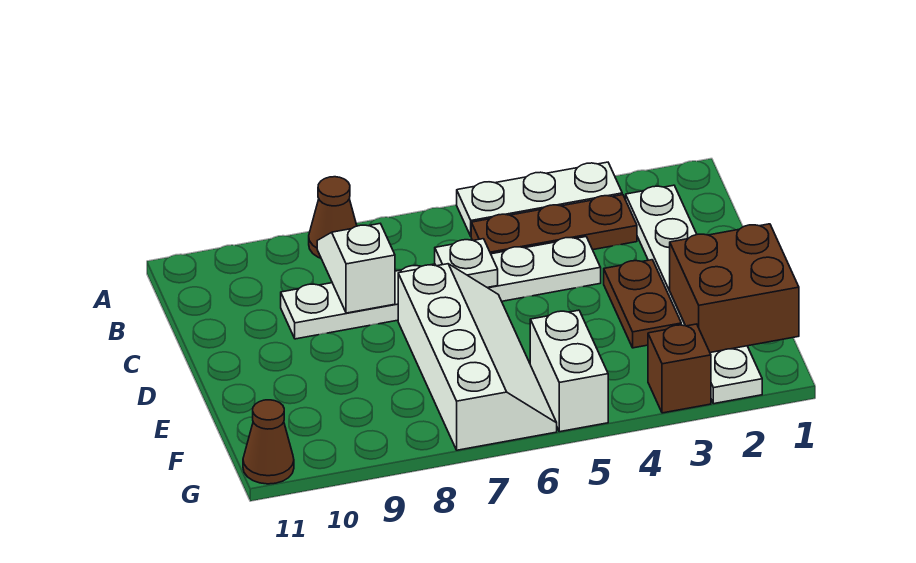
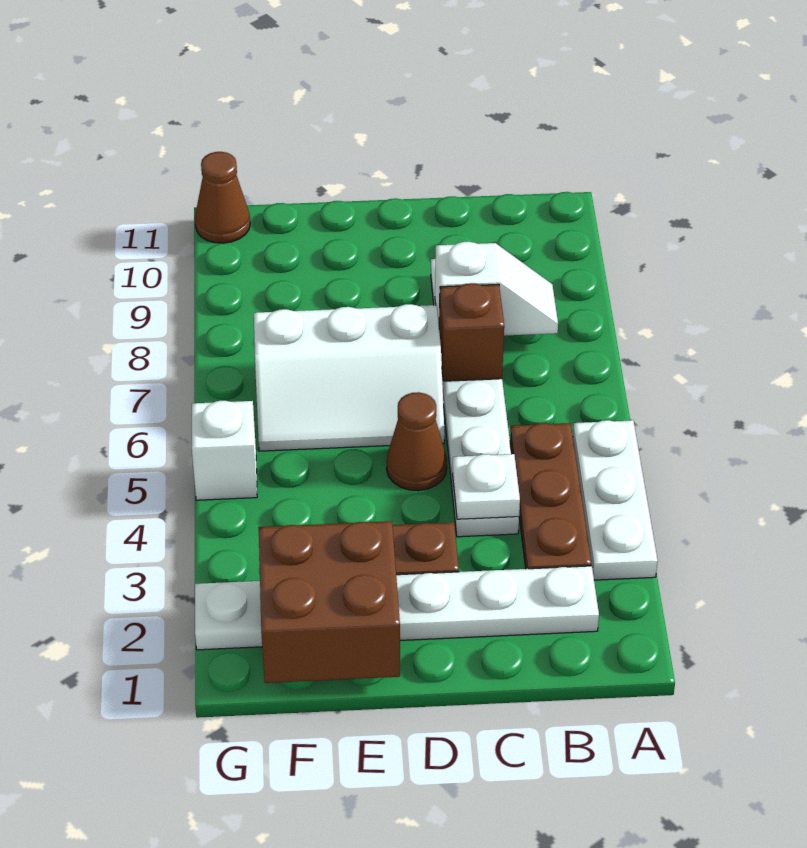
brown 1x1 cone [309,177,357,258] -> brown 1x1 cone moved to [386,392,447,491]
white 1x1 plate [435,239,498,288] -> white 1x1 plate moved to [453,454,520,519]
white 2x4 slope [398,264,557,450] -> white 2x3 slope [254,304,445,451]
white 1x2 brick [530,310,608,432] -> white 1x1 brick [192,401,257,500]
brown 1x1 brick [648,324,711,413] -> brown 1x1 brick moved to [439,283,504,381]

